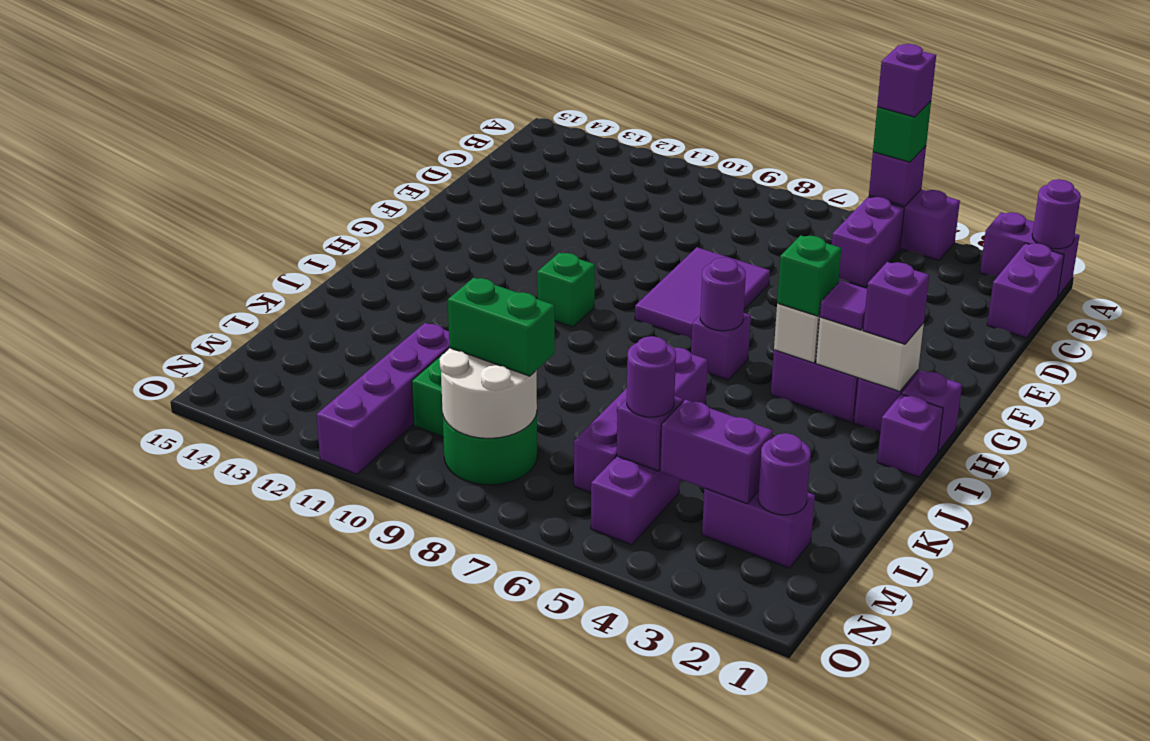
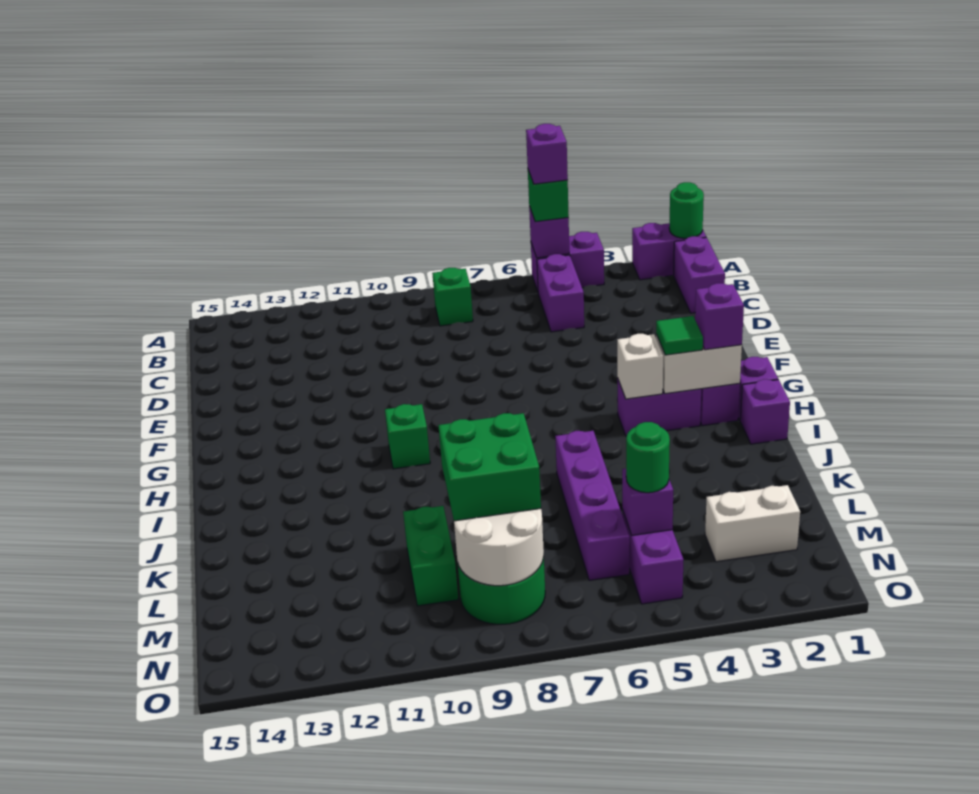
purple 1x1 round brick [1032,179,1081,249] -> green 1x1 round brick [669,182,704,238]
purple 2x3 tile [635,247,770,339] -> none
purple 1x1 tile [820,281,867,330] -> green 1x1 tile [656,316,703,355]
green 1x1 brick [777,235,841,316] -> green 1x1 brick moved to [432,268,473,326]
purple 1x1 brick [691,313,751,380] -> none
purple 1x1 round brick [700,257,746,331] -> none
purple 1x4 brick [317,323,449,474] -> none
purple 1x2 brick [702,489,815,568] -> white 1x2 brick [705,485,800,562]
purple 1x1 round brick [758,433,811,515] -> none
purple 1x2 brick [660,400,773,504] -> none
purple 1x1 round brick [627,336,676,417] -> green 1x1 round brick [626,422,670,493]
green 1x2 brick [448,278,555,376] -> green 2x2 brick [438,413,541,521]

